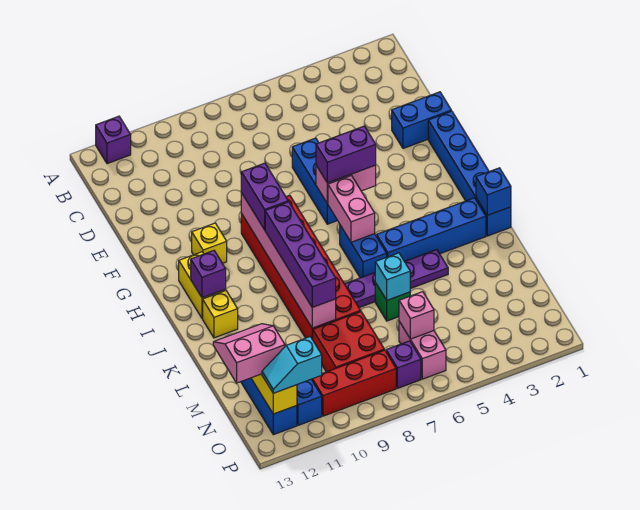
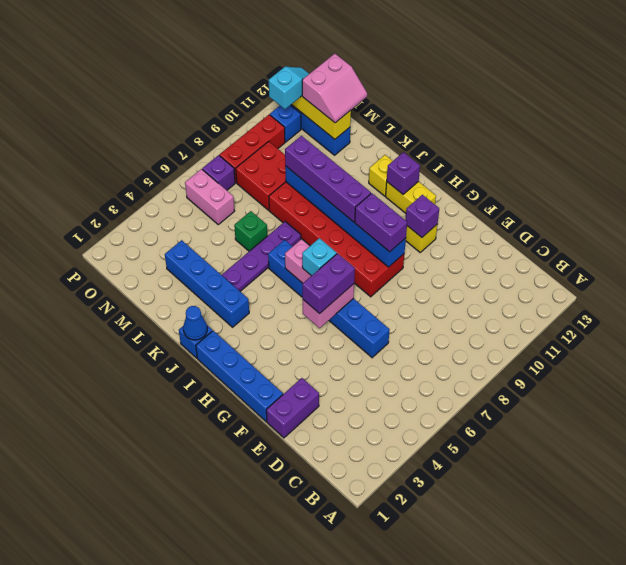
purple 1x1 brick [96,116,131,164] -> purple 1x1 brick moved to [405,195,439,237]
blue 1x2 brick [392,92,451,149] -> purple 1x2 brick [266,378,319,438]
pink 1x6 brick [241,193,336,328] -> blue 1x6 brick [285,166,406,267]
blue 1x1 brick [476,168,511,215] -> blue 1x1 cone [183,306,207,340]
blue 1x4 brick [377,198,486,261] -> blue 1x4 brick turned to [165,240,249,327]
cyan 1x1 brick [375,253,410,300] -> cyan 1x1 brick moved to [302,238,337,276]
pink 1x1 brick [399,292,434,339] -> none

